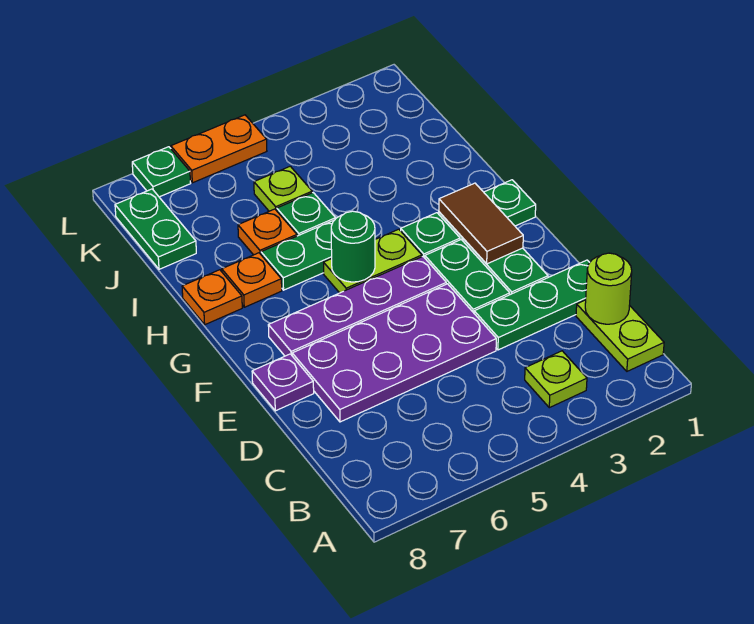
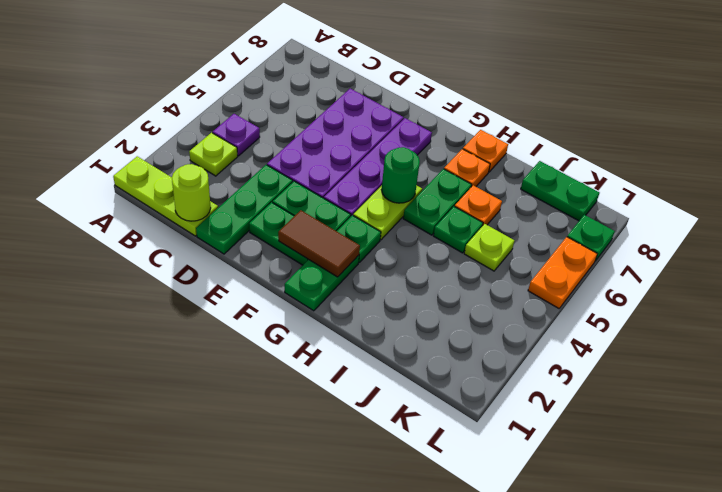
lime 1x2 plate [576,300,664,371] -> lime 1x3 plate [113,156,218,236]
purple 1x1 plate [252,354,314,411] -> purple 1x1 plate moved to [213,114,260,156]

